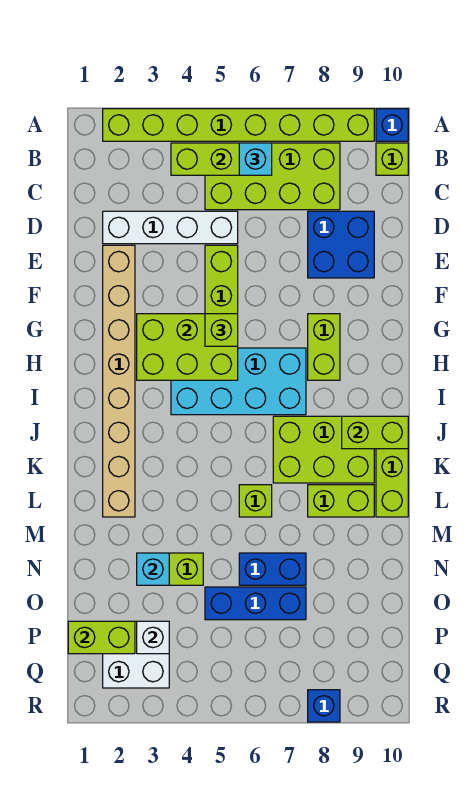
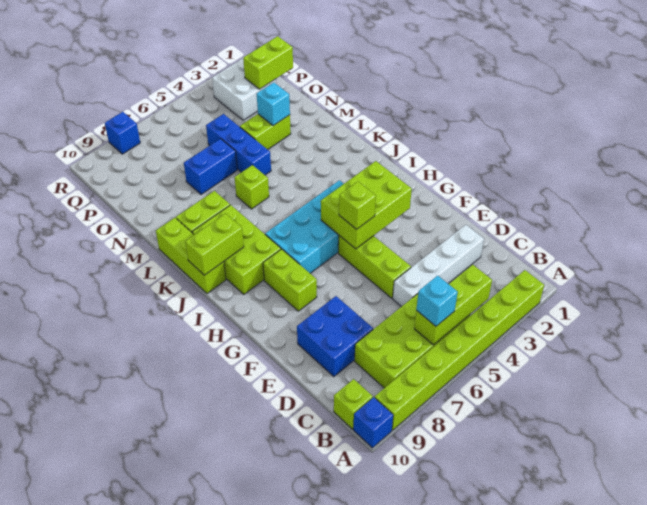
tan 1x8 brick [103,245,135,517] -> none
lime 2x3 brick [273,416,374,483] -> lime 2x3 brick turned to [192,205,281,294]
blue 1x3 brick [205,587,306,620] -> blue 1x3 brick turned to [206,114,271,175]
white 1x1 brick [137,621,169,654] -> none

